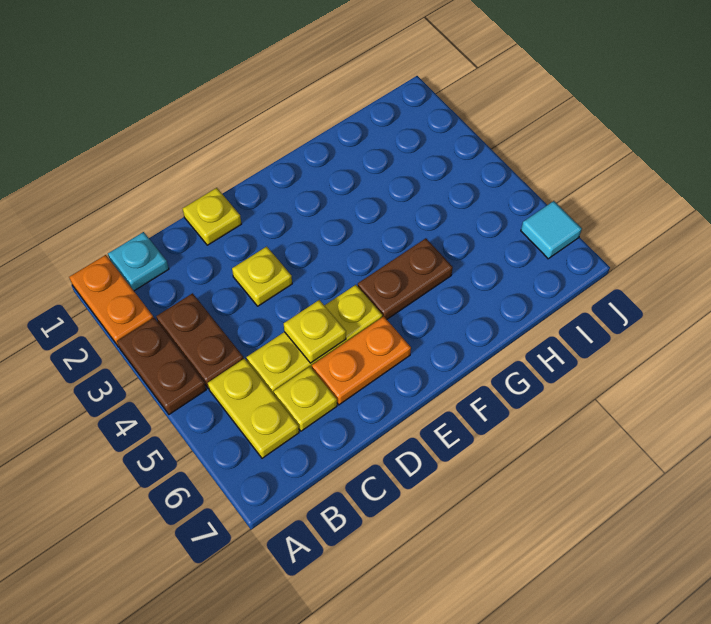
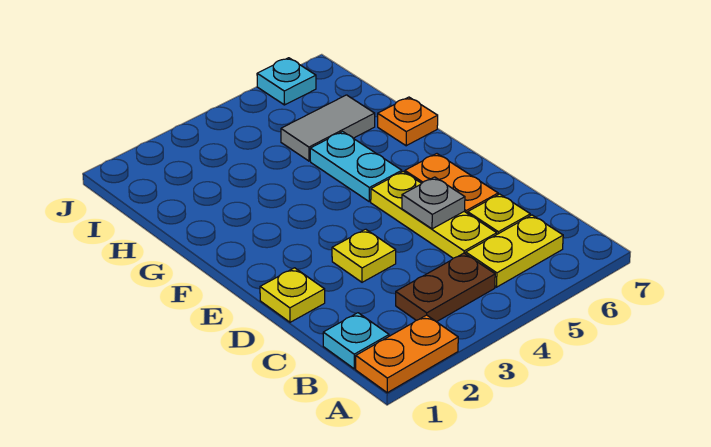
brown 1x2 plate [117,318,206,414] -> none
yellow 1x1 plate [284,300,346,363] -> grey 1x1 plate [402,177,465,229]
brown 1x2 plate [358,238,453,319] -> cyan 1x2 plate [310,132,402,202]
none -> orange 1x1 plate [378,97,438,146]
none -> grey 1x2 tile [281,95,375,161]
cyan 1x1 tile [521,201,582,259] -> cyan 1x1 plate [257,58,316,105]

